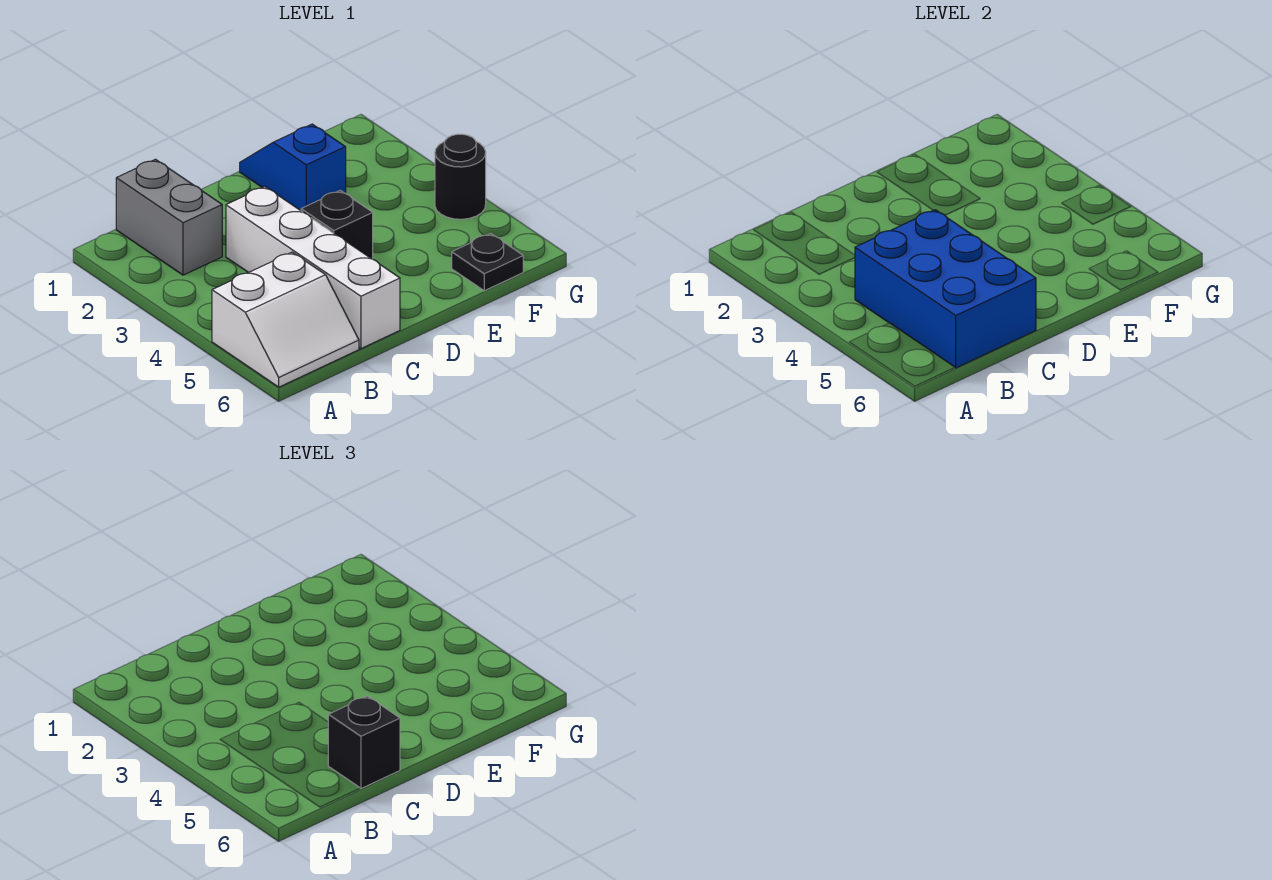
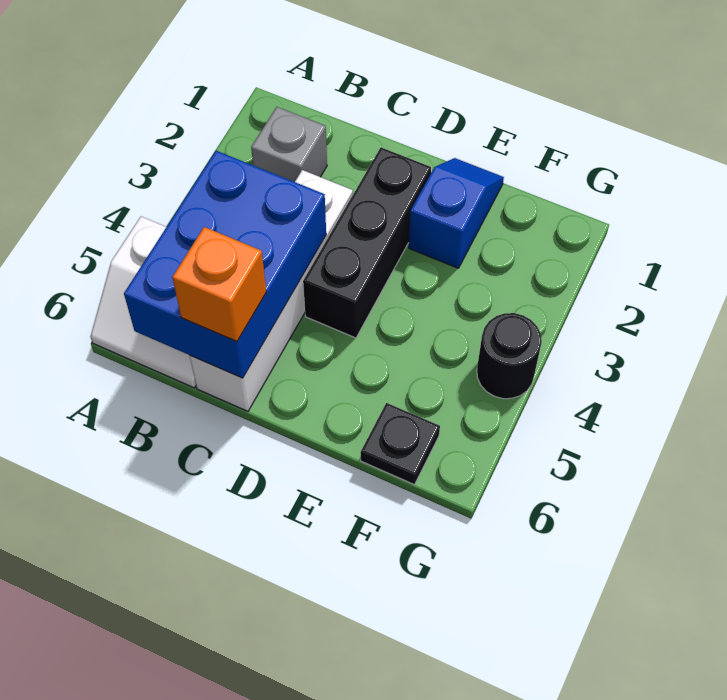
grey 1x2 brick [116,159,222,275] -> grey 1x1 brick [251,107,327,182]
black 1x1 brick [328,696,400,789] -> orange 1x1 brick [172,227,266,342]
black 1x1 brick [301,190,373,259] -> black 1x3 brick [303,148,431,338]

